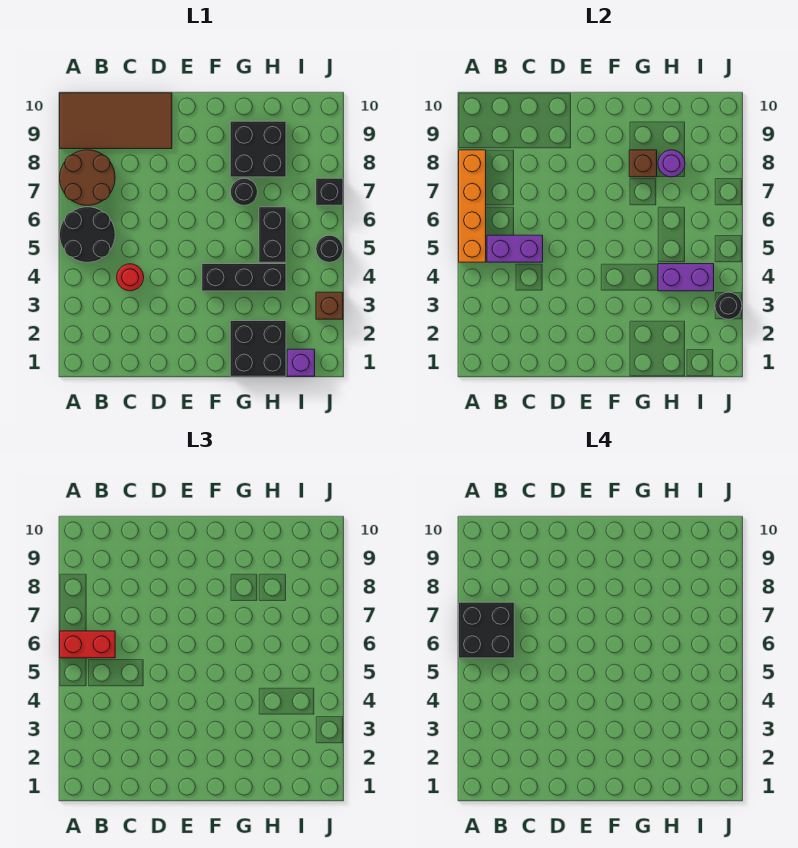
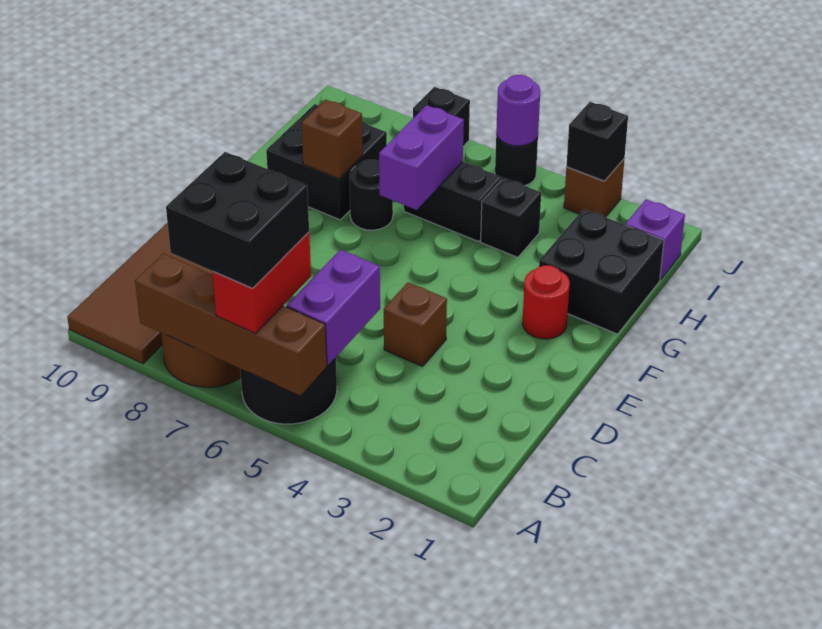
orange 1x4 brick [459,150,486,262] -> brown 1x4 brick [135,254,327,395]
red 1x1 round brick [117,264,144,291] -> red 1x1 round brick moved to [522,265,570,339]
none -> brown 1x1 brick [384,282,447,366]
black 1x3 brick [202,264,286,291] -> black 1x1 brick [481,178,541,257]
purple 1x2 brick [658,264,714,291] -> purple 1x2 brick moved to [379,105,464,210]
purple 1x1 round brick [658,150,685,177] -> purple 1x1 round brick moved to [496,75,540,146]
black 1x1 round brick [715,292,742,319] -> black 1x1 brick [566,102,628,181]

